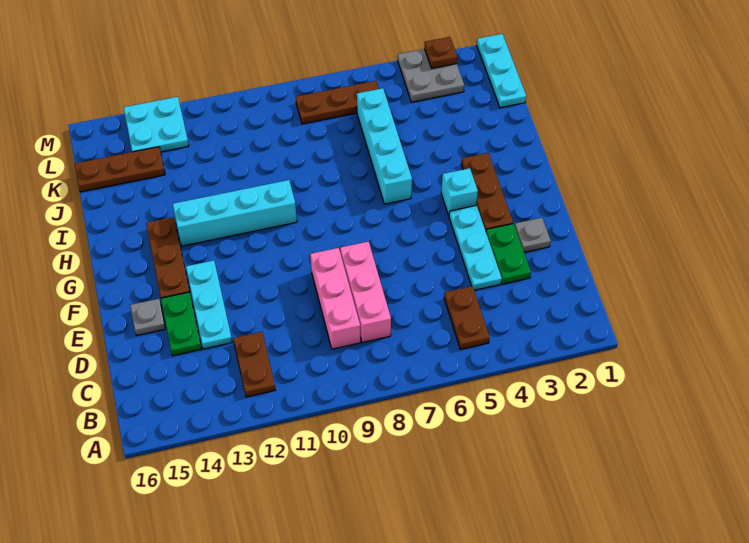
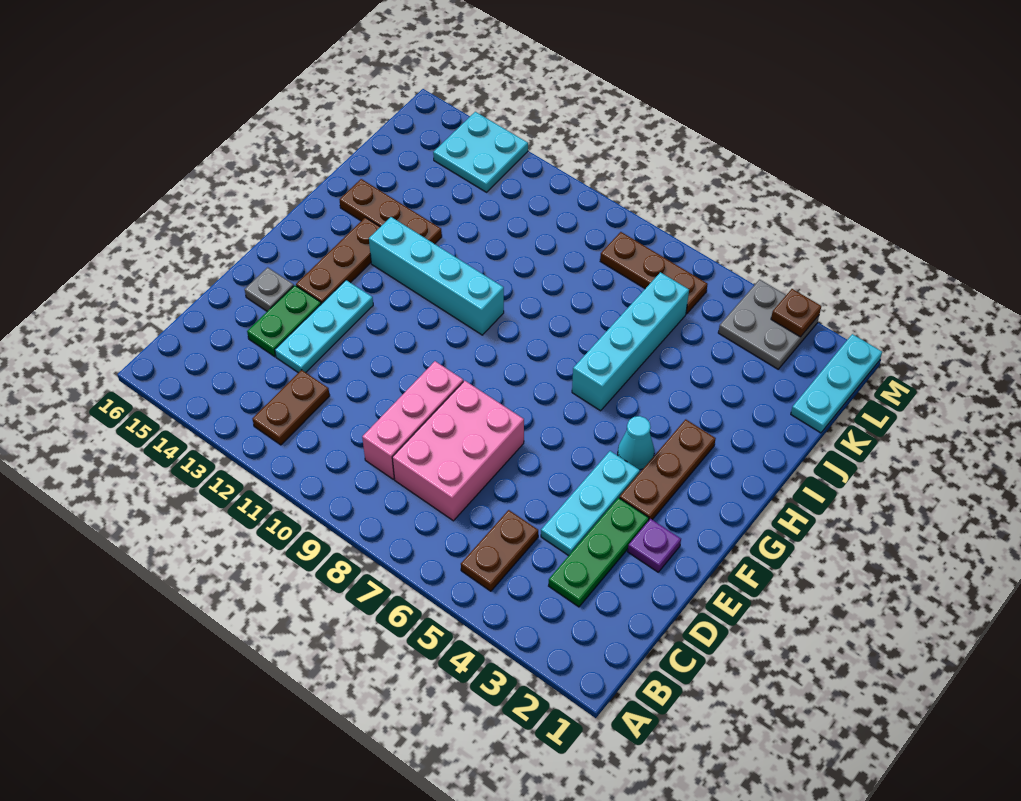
pink 1x3 brick [340,242,391,343] -> pink 2x3 brick [392,381,524,521]
green 1x2 plate [486,224,531,284] -> green 1x3 plate [549,498,649,607]
grey 1x1 plate [515,218,551,252] -> purple 1x1 plate [628,519,681,572]
cyan 1x1 brick [441,168,478,215] -> cyan 1x1 cone [618,416,654,470]
brown 1x3 plate [75,147,165,192] -> brown 1x3 plate moved to [340,179,442,244]

